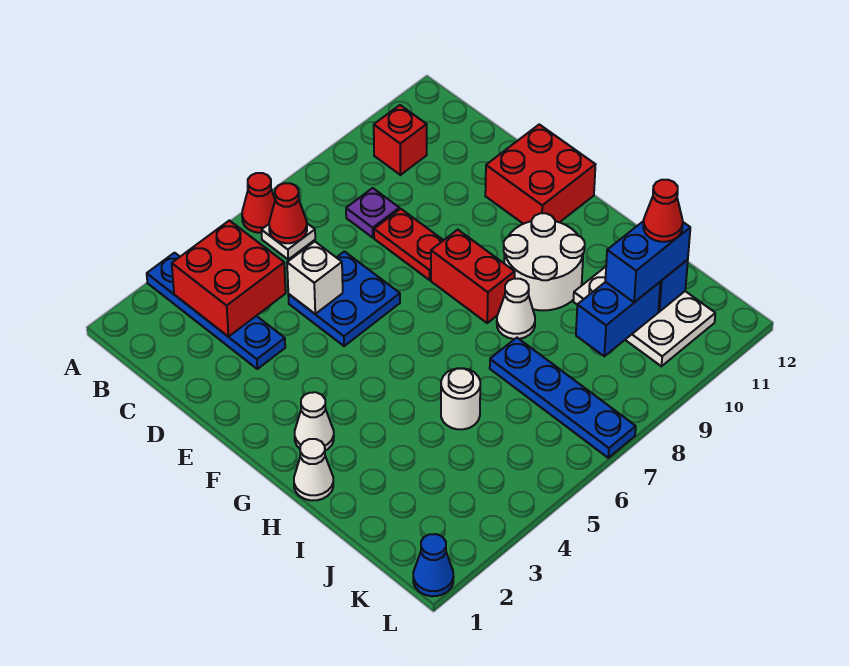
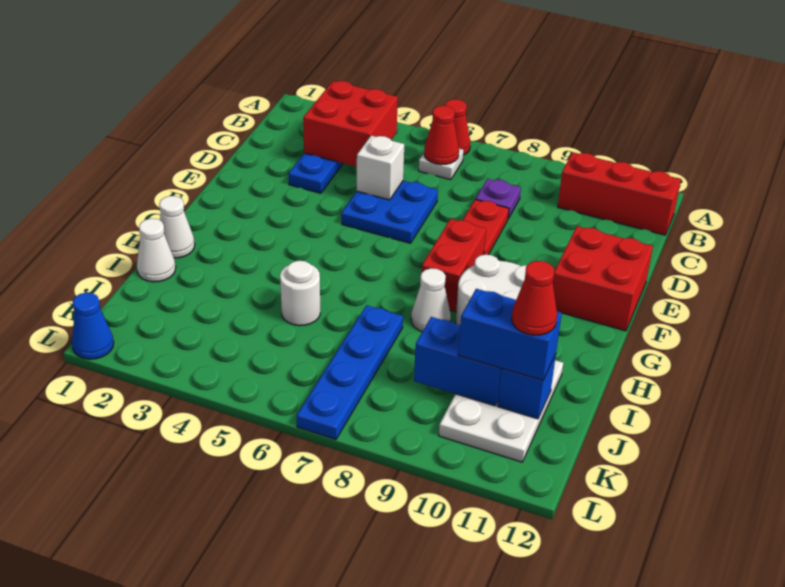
red 1x1 brick [374,105,427,175] -> red 1x3 brick [558,152,681,235]
white 1x1 cone [295,392,334,451] -> white 1x1 cone moved to [137,218,176,282]

